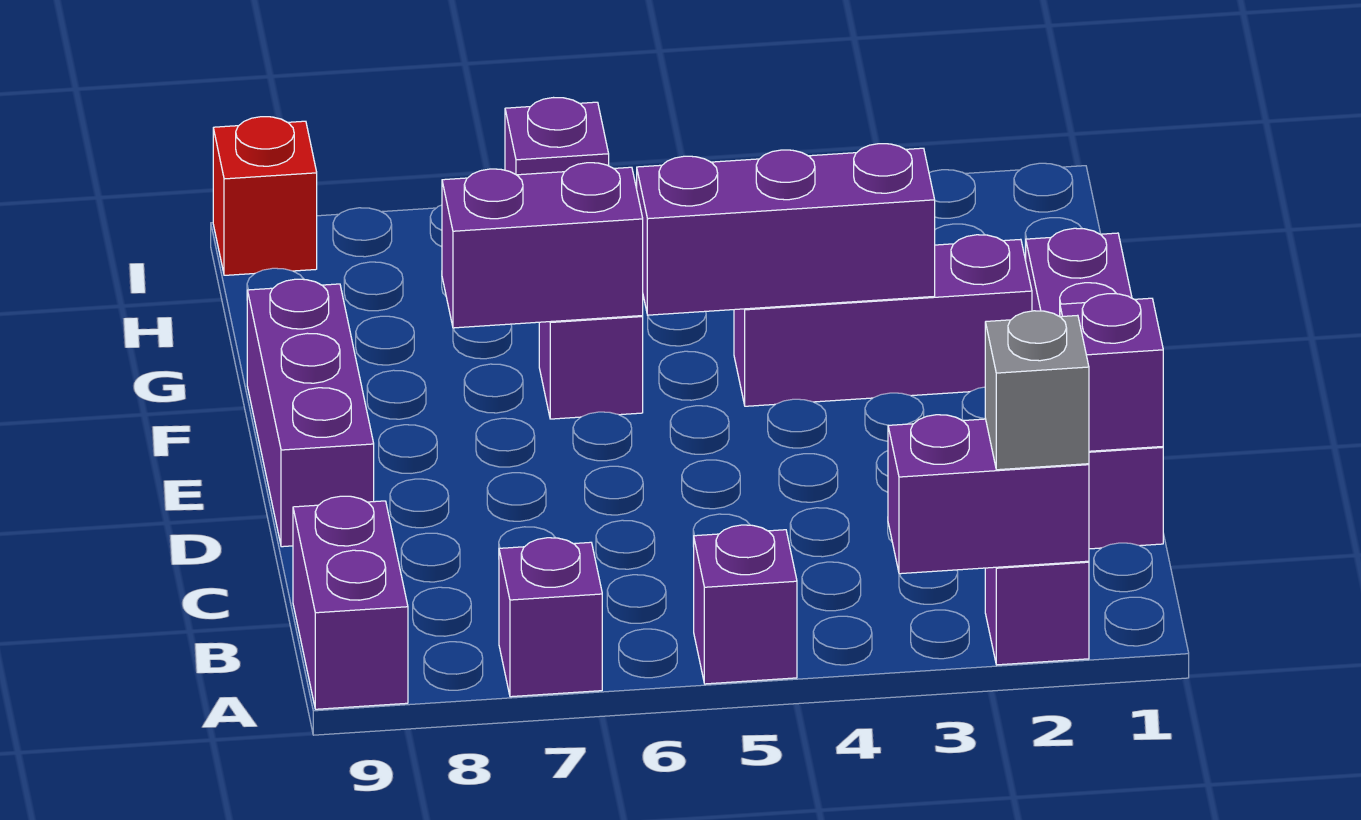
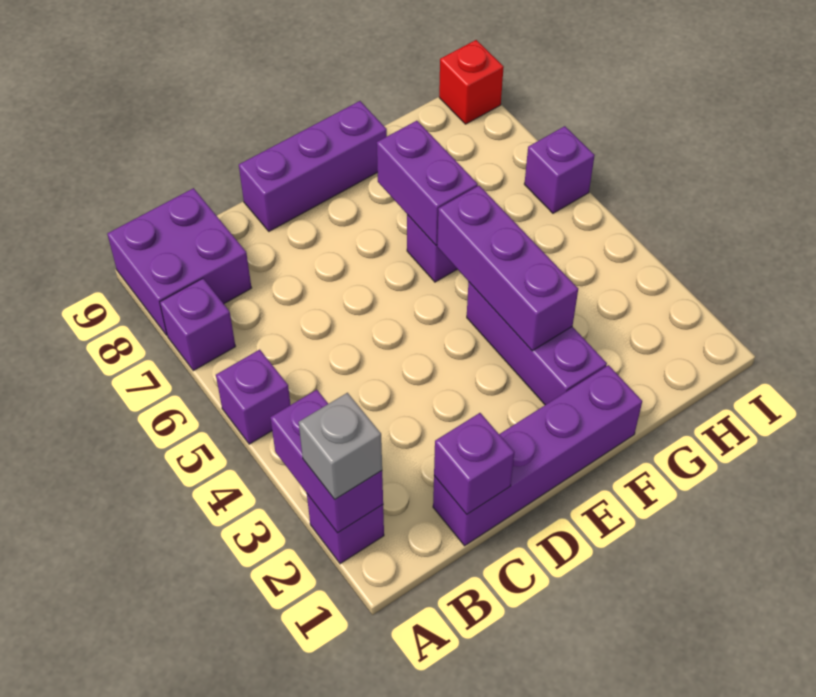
purple 1x2 brick [293,496,408,709] -> purple 2x2 brick [107,188,251,335]

